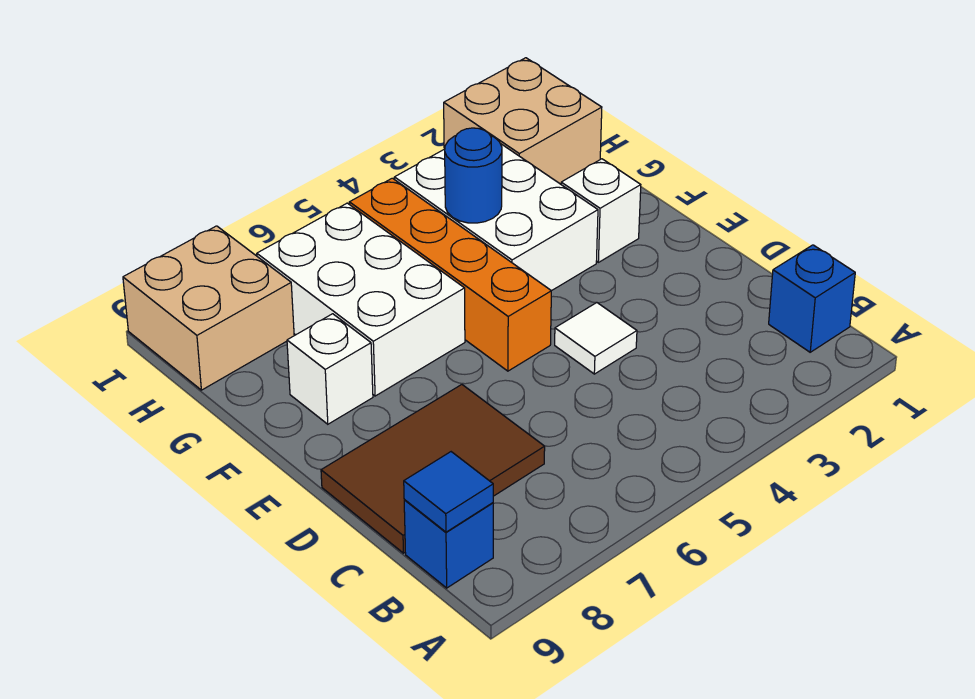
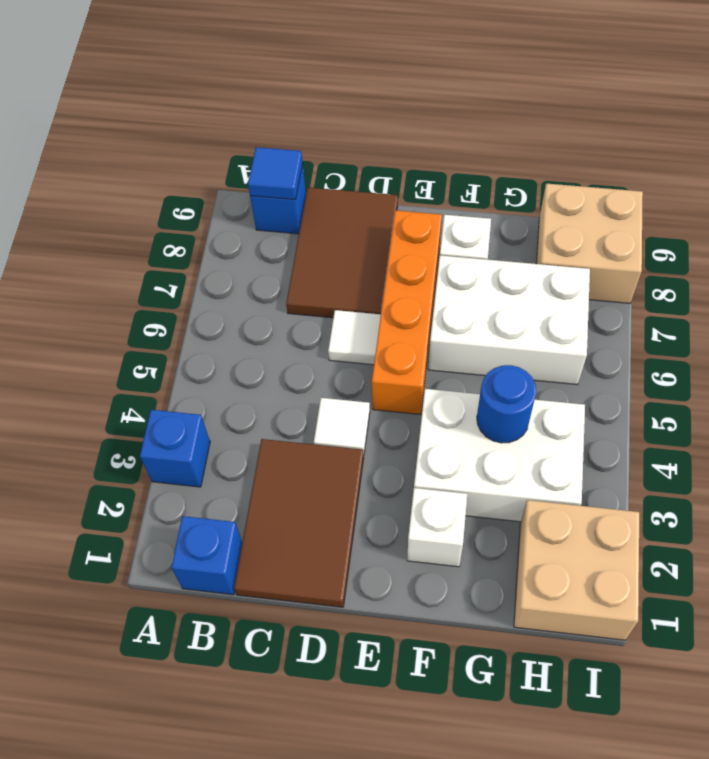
none -> blue 1x1 brick [140,410,210,487]
none -> brown 2x3 tile [234,439,364,607]
none -> white 1x1 tile [328,310,381,365]
orange 1x4 brick [349,178,551,371] -> orange 1x4 brick turned to [372,210,442,414]

